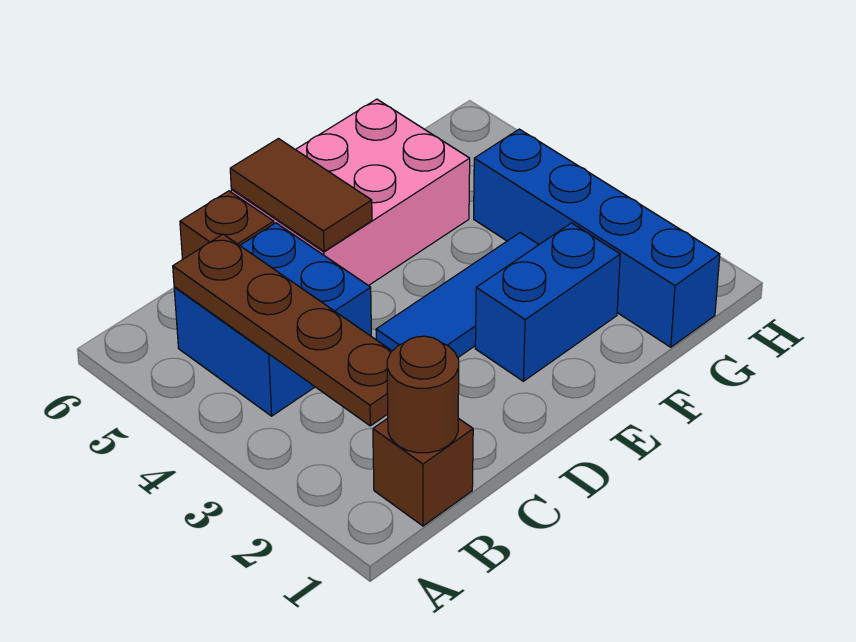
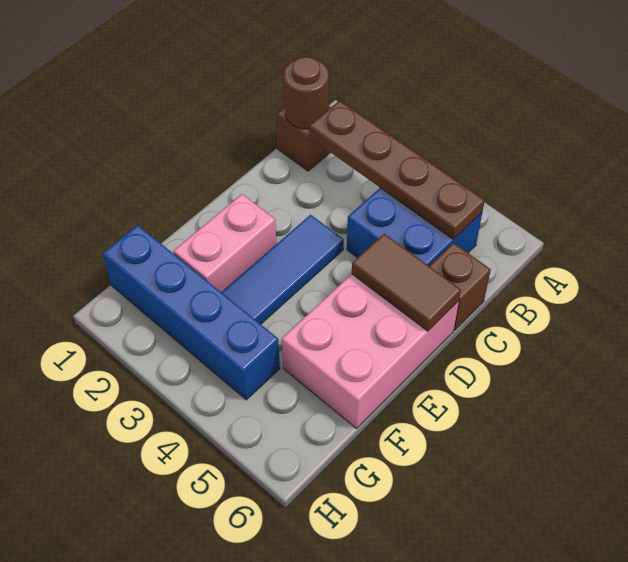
blue 1x2 brick [475,223,620,381] -> pink 1x2 brick [174,194,276,292]

